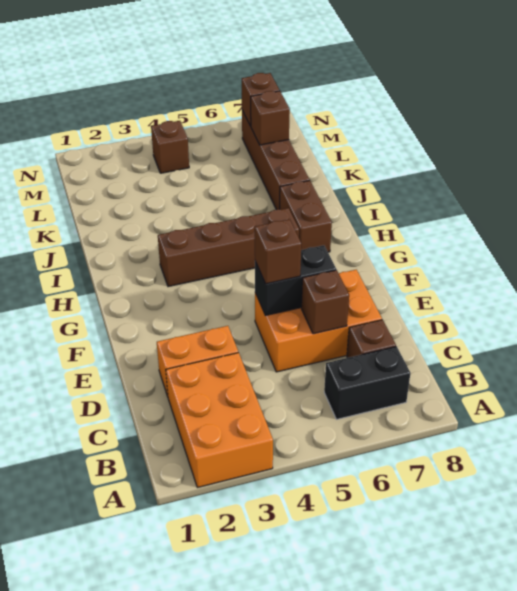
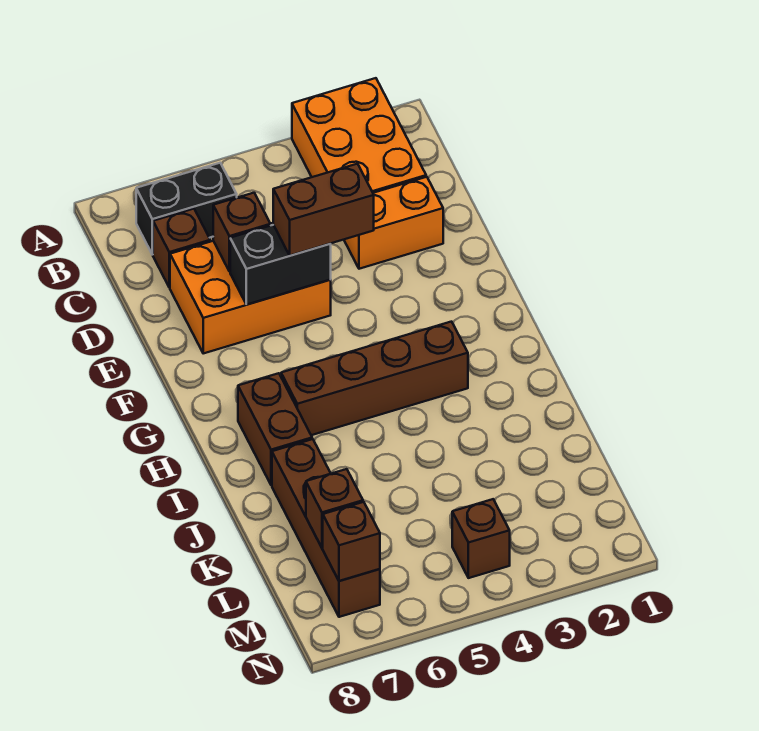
brown 1x1 brick [255,219,301,284] -> brown 1x2 brick [273,164,374,256]

